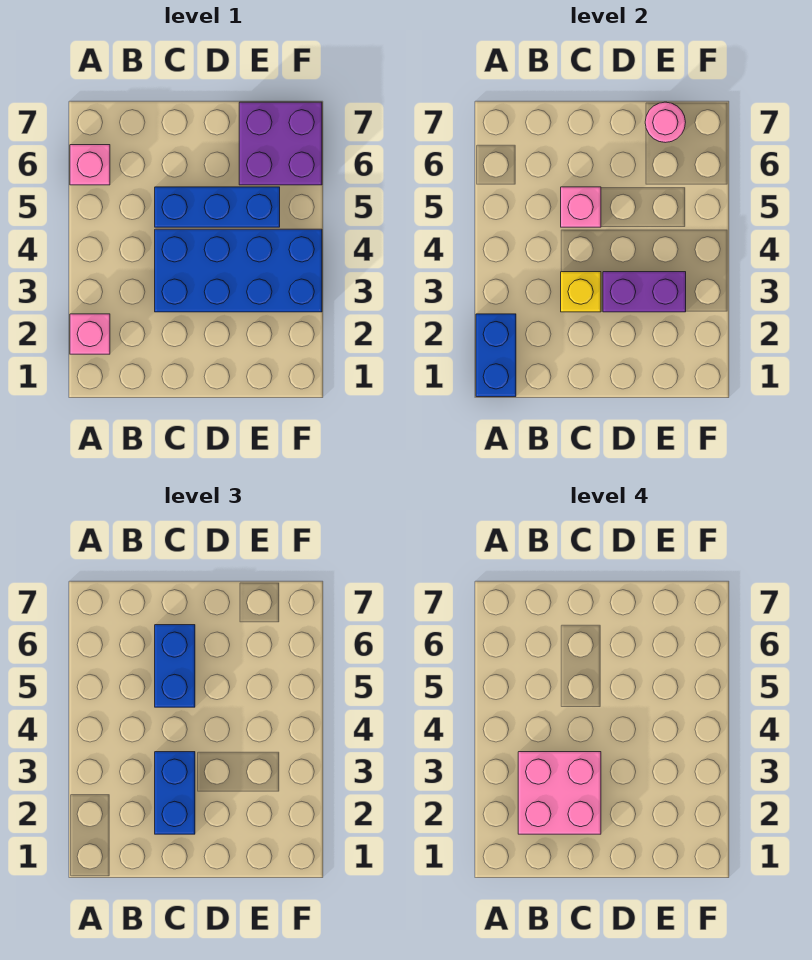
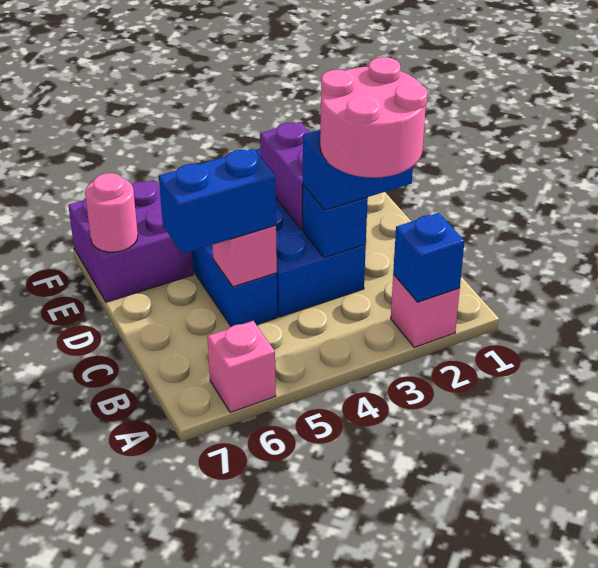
blue 1x2 brick [476,314,516,397] -> blue 1x1 brick [393,213,465,302]
pink 2x2 brick [518,752,601,834] -> pink 2x2 round brick [320,57,428,178]
yellow 1x1 brick [561,272,601,312] -> blue 1x1 brick [303,185,368,258]

